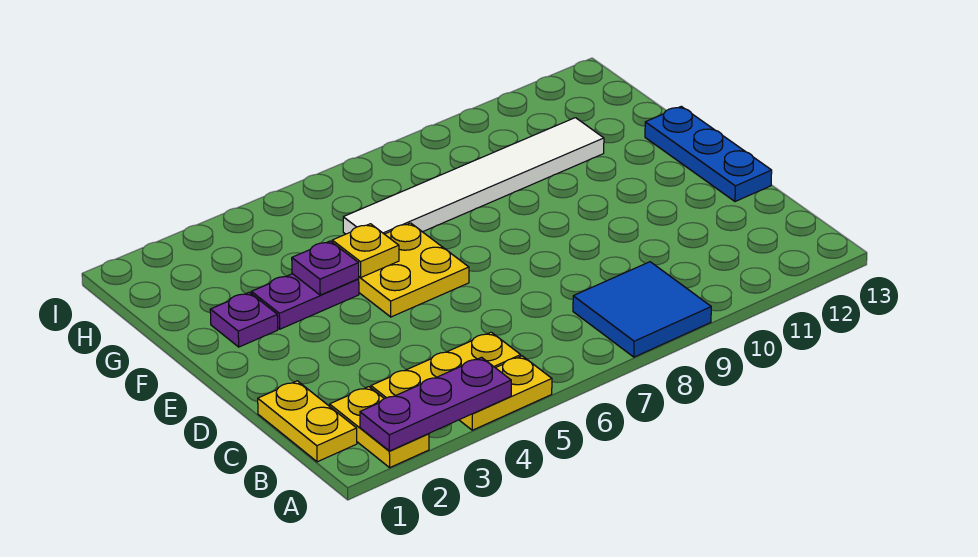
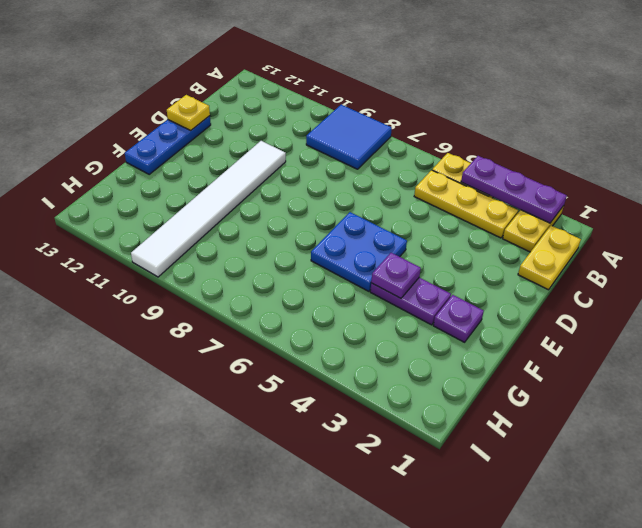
yellow 2x2 plate [359,223,469,317] -> blue 2x2 plate [311,212,407,291]
yellow 1x1 plate [332,224,399,278] -> yellow 1x1 plate moved to [167,95,210,130]
white 1x6 tile [343,118,604,234] -> white 1x6 tile turned to [131,141,286,277]

